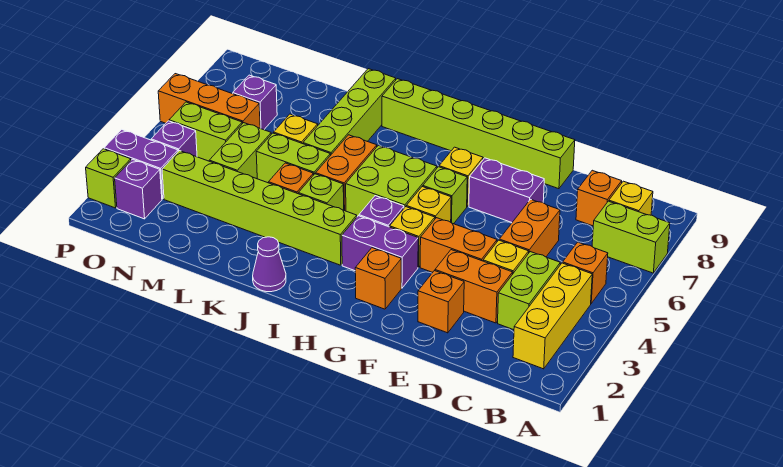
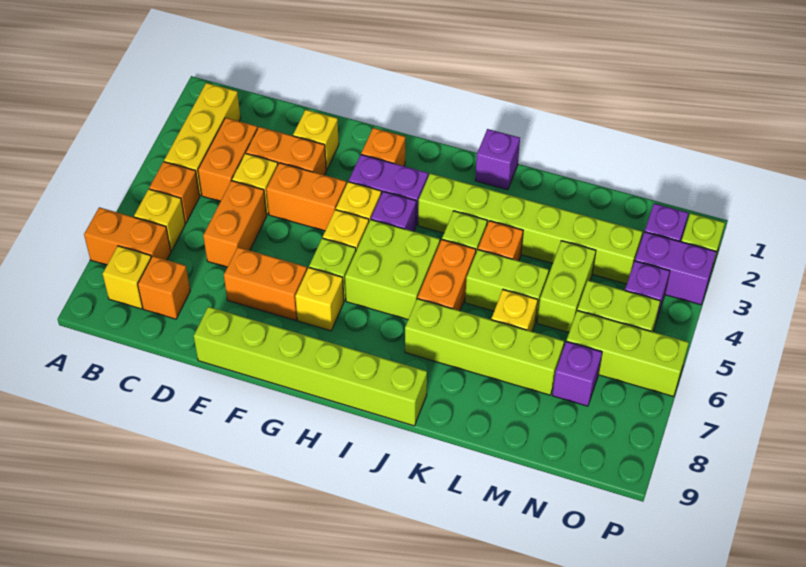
lime 1x2 brick [592,201,670,273] -> orange 1x2 brick [84,207,171,265]
none -> yellow 1x1 brick [134,189,185,251]
lime 1x2 brick [498,252,560,330] -> orange 1x2 brick [198,118,257,201]
orange 1x1 brick [418,271,464,333] -> yellow 1x1 brick [293,110,339,170]
purple 1x2 brick [469,158,544,222] -> orange 1x2 brick [224,247,307,320]
purple 1x1 cone [253,237,286,292] -> purple 1x1 brick [475,129,520,190]
lime 1x4 brick [303,69,396,156] -> lime 1x4 brick turned to [405,299,564,395]
orange 1x3 brick [158,74,260,128] -> lime 1x3 brick [567,311,689,397]

